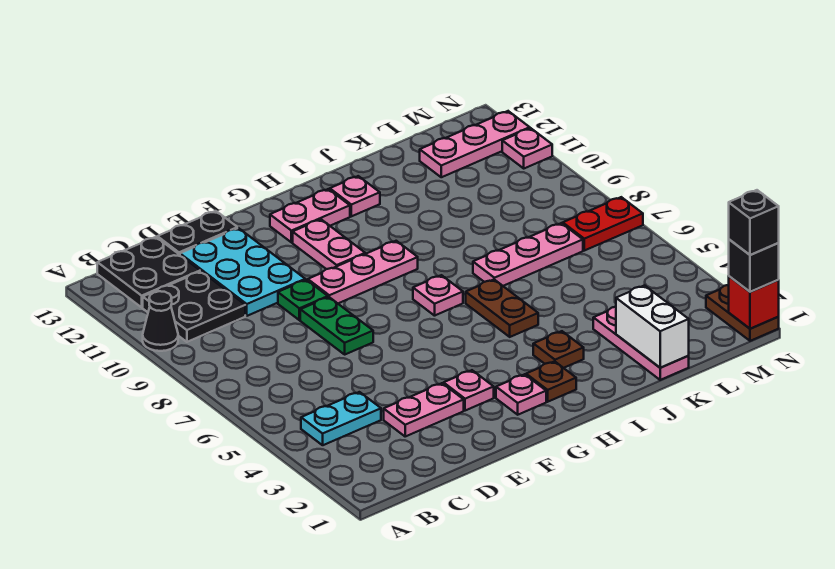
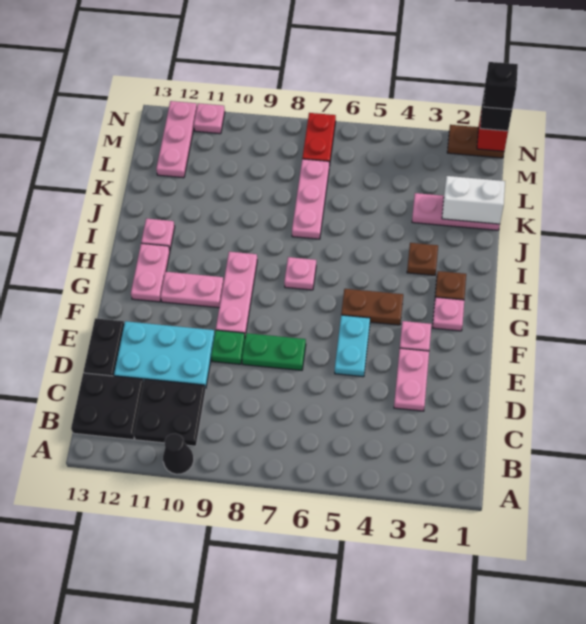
cyan 1x2 plate [301,392,381,445] -> cyan 1x2 plate moved to [335,315,370,377]
brown 1x2 plate [466,280,538,337] -> brown 1x2 plate moved to [341,289,403,325]

